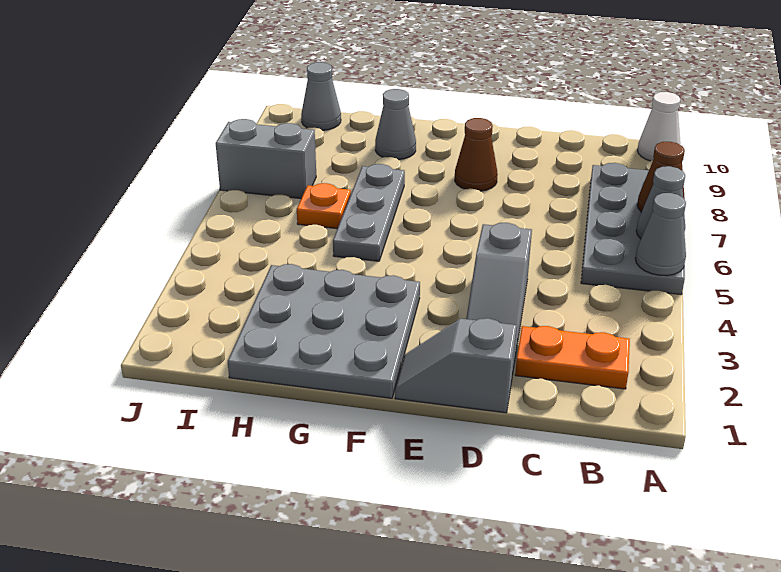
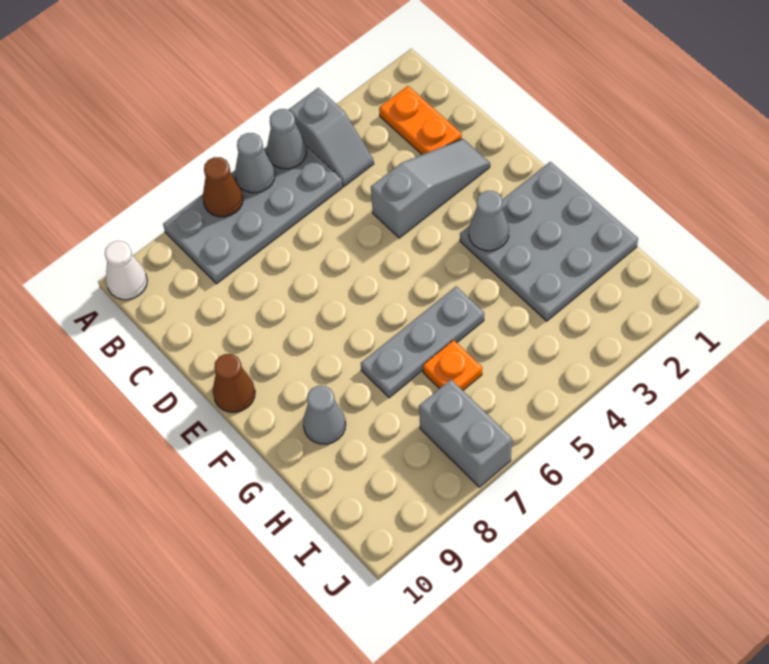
grey 1x2 slope [395,318,517,413] -> grey 1x2 slope moved to [289,88,374,186]
brown 1x1 cone [455,118,498,191] -> brown 1x1 cone moved to [213,354,255,412]
grey 1x1 cone [301,62,341,130] -> grey 1x1 cone moved to [469,191,509,251]

